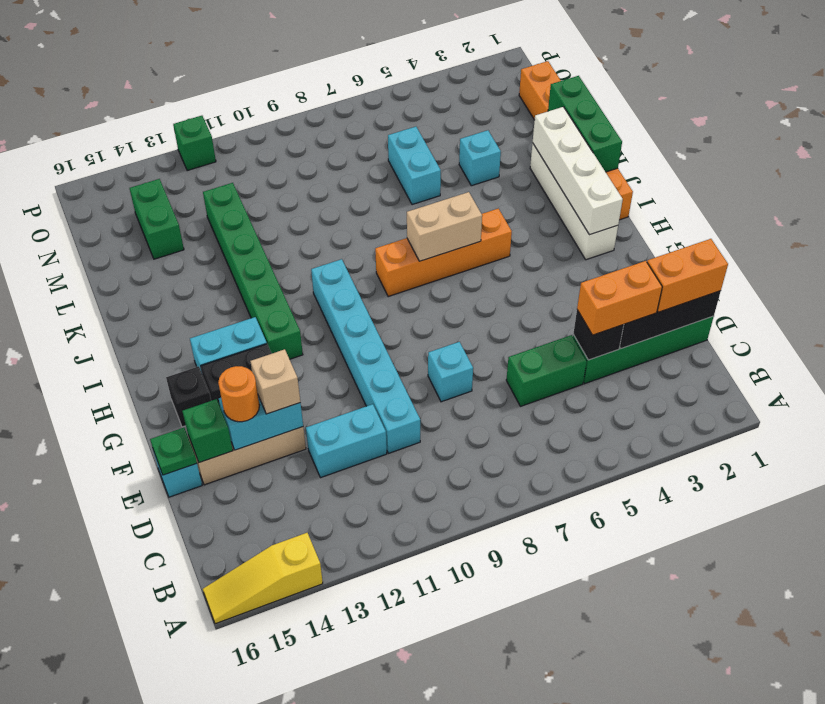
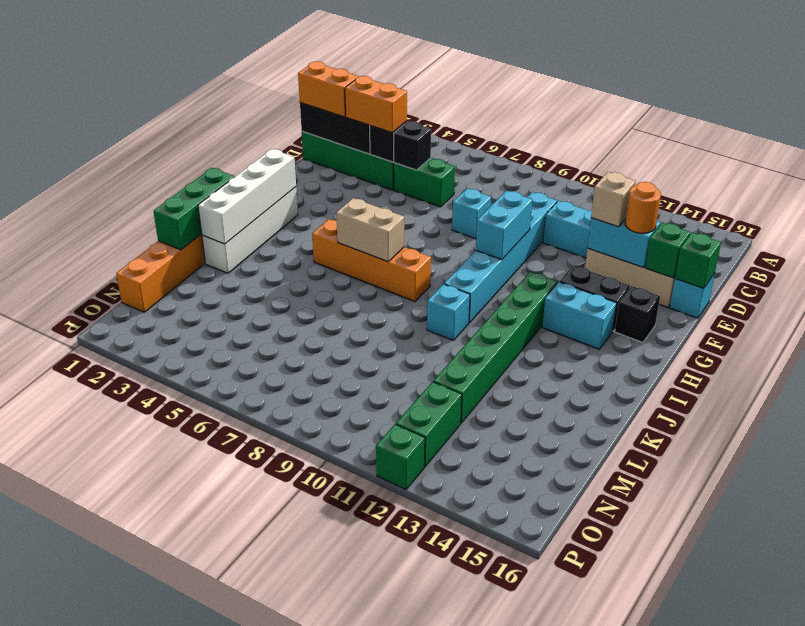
yellow 1x3 slope [203,533,323,624] -> none
none -> black 1x1 brick [393,121,431,170]
green 1x1 plate [150,428,197,475] -> green 1x1 brick [675,233,721,288]
cyan 1x1 brick [459,130,501,186] -> cyan 1x1 brick moved to [427,284,470,340]
cyan 1x2 brick [388,127,441,205] -> cyan 1x2 brick moved to [476,191,532,259]
green 1x2 brick [129,179,184,259] -> green 1x2 brick moved to [396,382,462,466]

